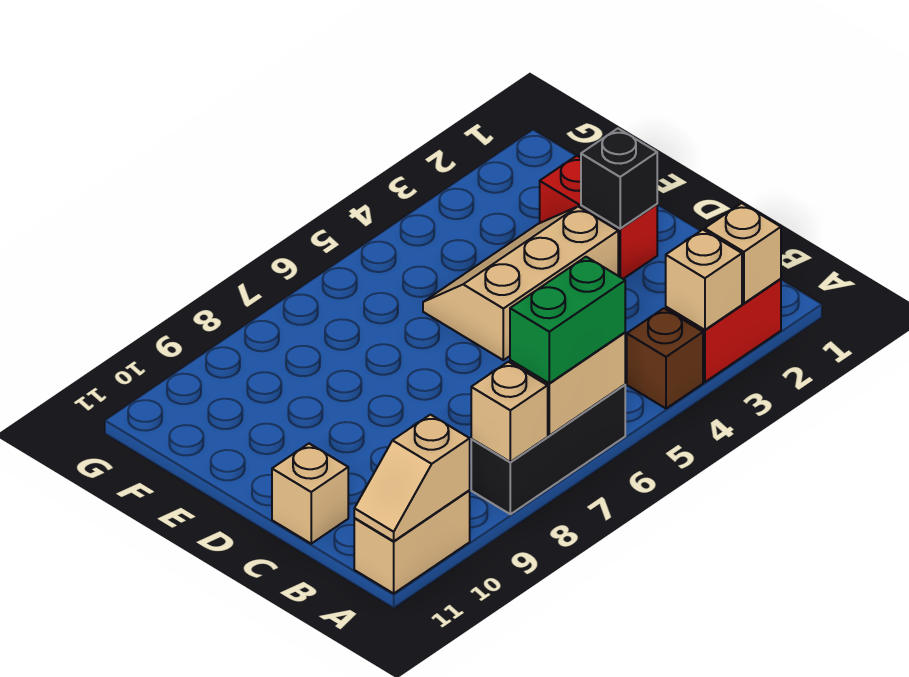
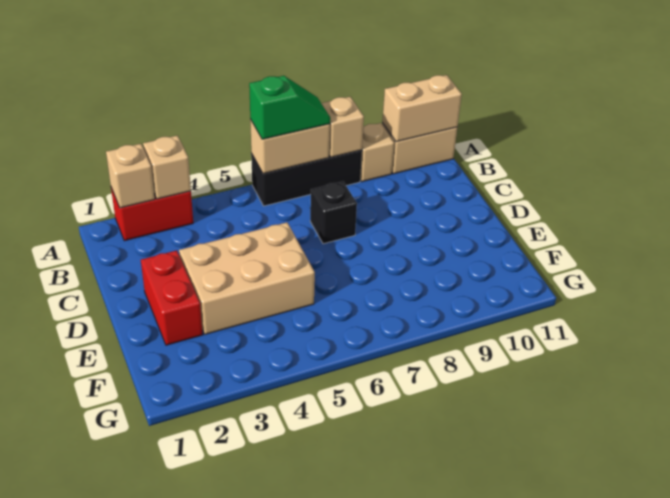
brown 1x1 brick [627,308,703,408] -> none
green 1x2 brick [510,257,625,383] -> green 1x2 slope [249,76,330,139]
tan 1x2 slope [354,415,470,541] -> tan 1x2 brick [382,75,462,142]
tan 1x1 brick [272,444,348,544] -> tan 1x1 brick moved to [360,123,394,182]
black 1x1 brick [581,129,657,229] -> black 1x1 brick moved to [310,182,357,244]
tan 2x3 slope [423,207,618,360] -> tan 2x3 brick [179,222,315,334]

